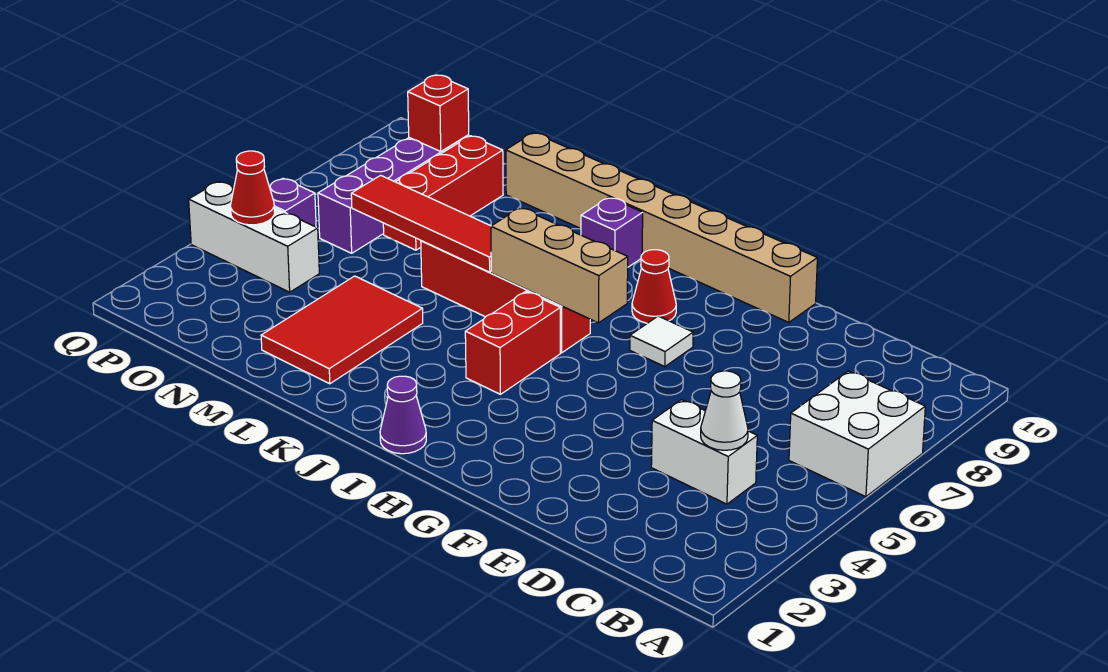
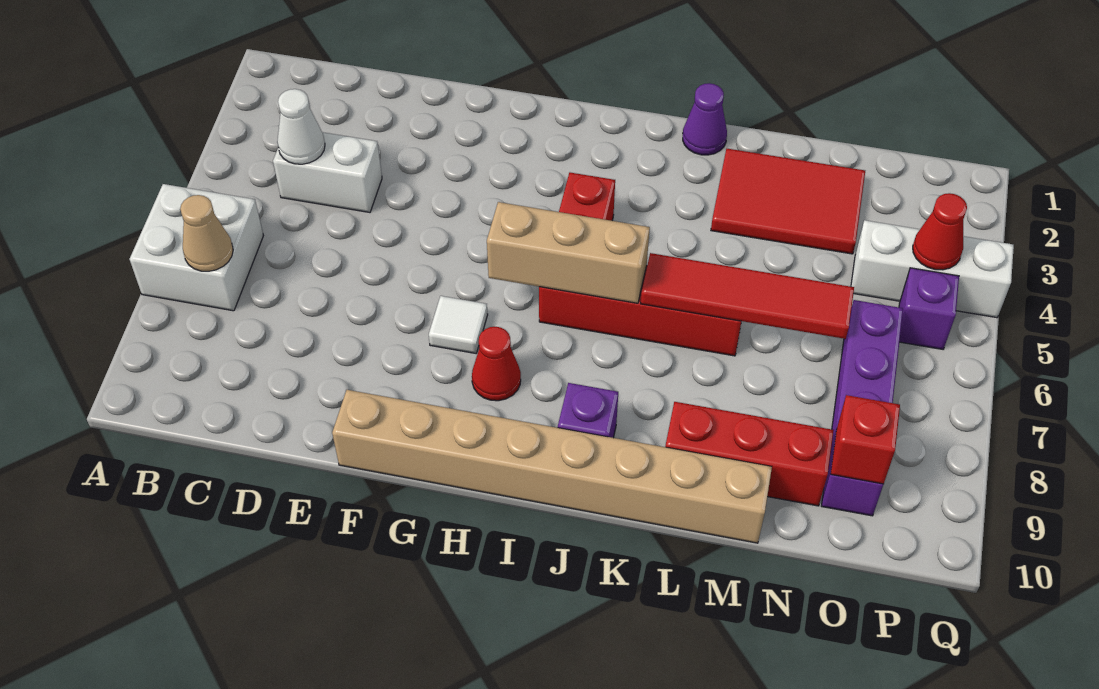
none -> tan 1x1 cone [180,195,233,271]
purple 1x1 cone [380,376,426,454] -> purple 1x1 cone moved to [683,83,727,155]
red 2x3 tile [261,276,423,384] -> red 2x3 tile turned to [711,149,865,254]
red 1x3 brick [383,136,503,250] -> red 1x3 brick turned to [665,402,834,506]

